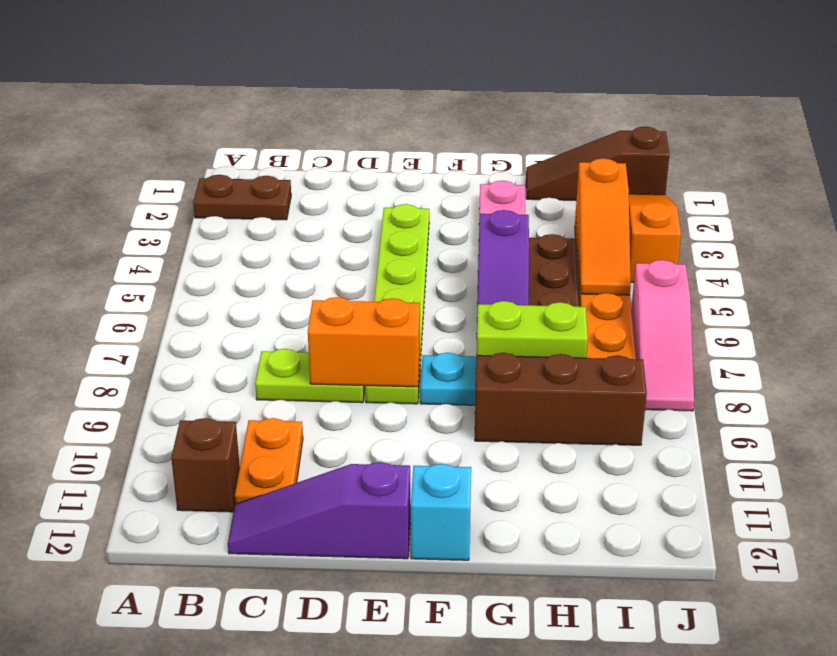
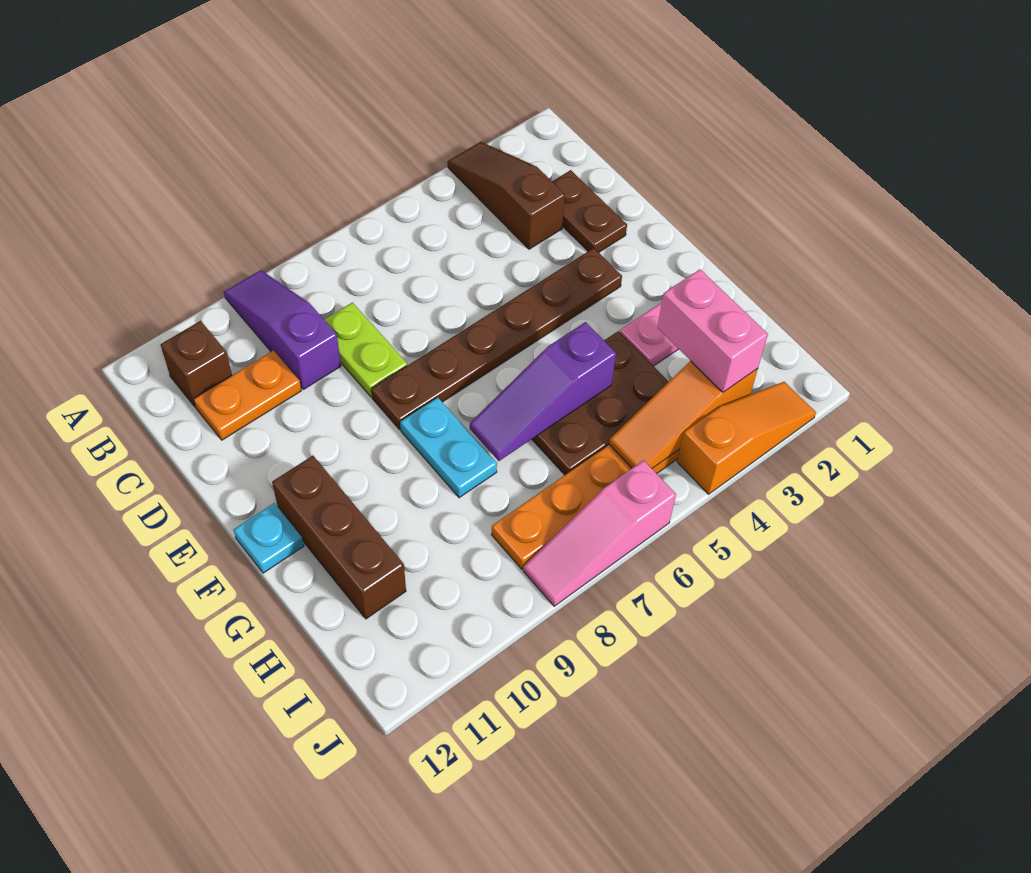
brown 1x2 plate [193,175,291,220] -> brown 1x2 plate moved to [552,170,627,252]
purple 1x3 slope [228,462,411,559] -> purple 1x3 slope moved to [224,270,341,389]
orange 1x2 brick [308,297,420,387] -> none
lime 1x6 plate [365,204,429,404] -> brown 1x6 plate [371,248,622,429]
cyan 1x1 brick [411,464,471,560] -> cyan 1x1 plate [233,503,304,573]
lime 1x2 brick [476,301,588,358] -> none
brown 1x3 brick [475,353,647,445] -> brown 1x3 brick moved to [272,456,406,619]
brown 1x3 slope [526,127,669,200] -> brown 1x3 slope moved to [448,142,565,249]
none -> pink 1x2 brick [657,269,768,392]

